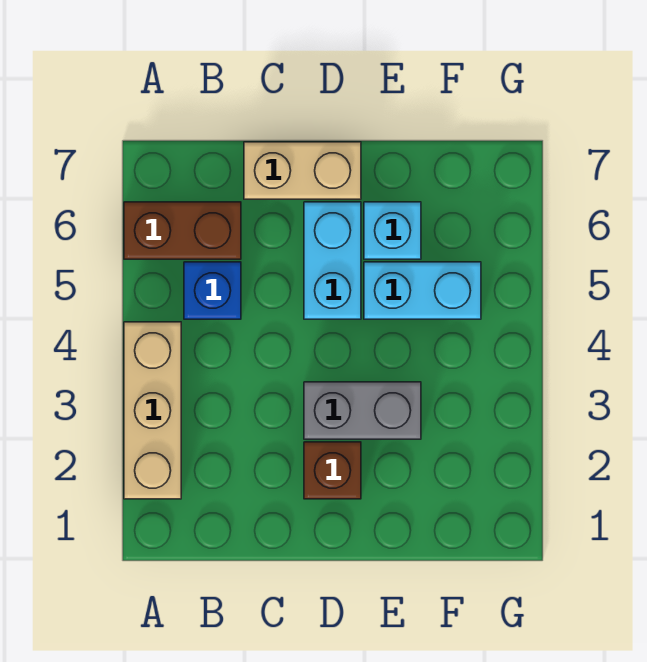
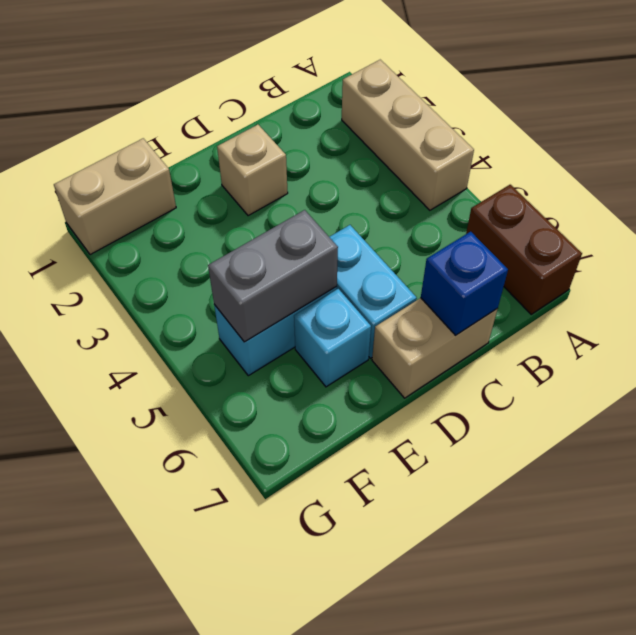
brown 1x2 brick [124,202,241,259] -> brown 1x2 brick turned to [466,185,582,314]
blue 1x1 brick [184,262,241,319] -> blue 1x1 brick moved to [421,232,508,335]
brown 1x1 brick [304,442,361,499] -> tan 1x1 brick [217,125,288,216]
grey 1x2 brick [304,382,421,439] -> grey 1x2 brick moved to [208,210,338,342]
none -> tan 1x2 brick [54,138,176,255]

